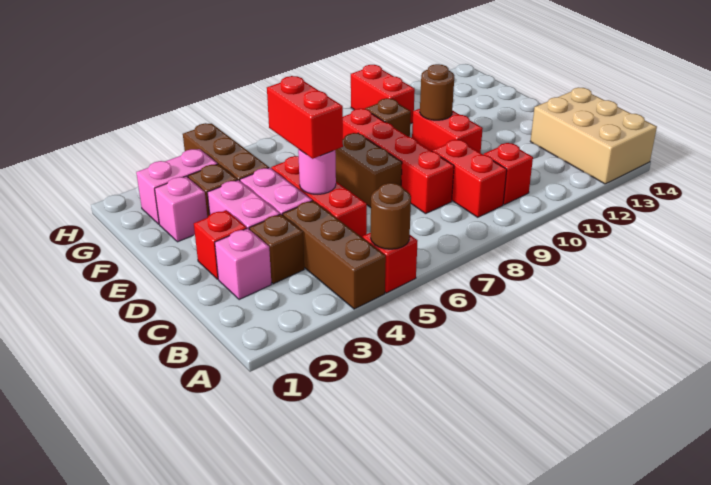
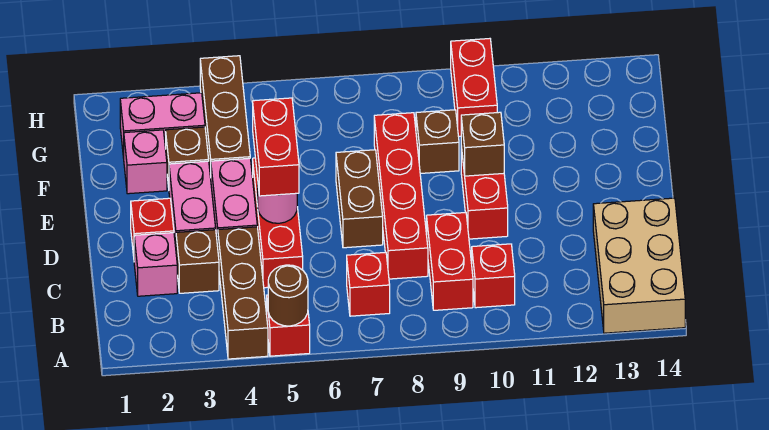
none -> red 1x1 brick [347,252,390,316]
brown 1x1 round brick [420,64,454,120] -> brown 1x1 brick [461,112,504,176]

